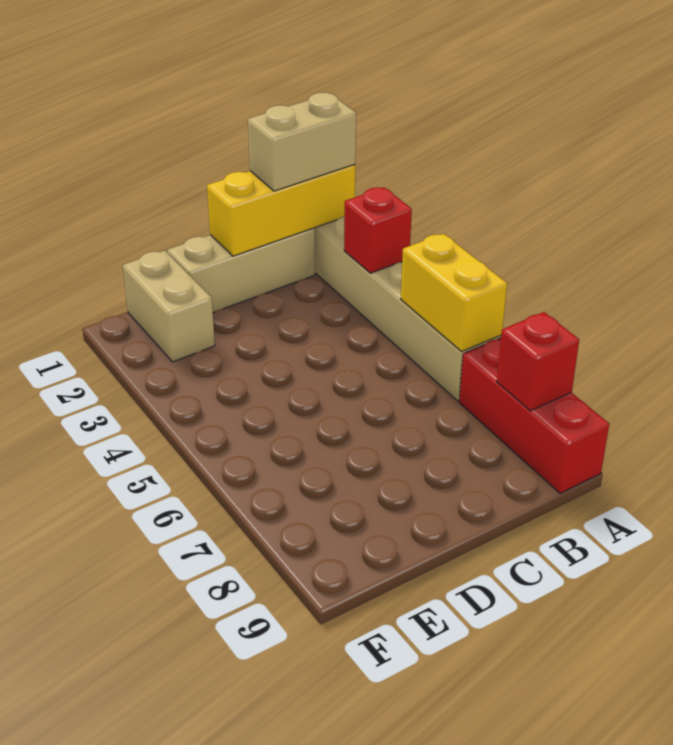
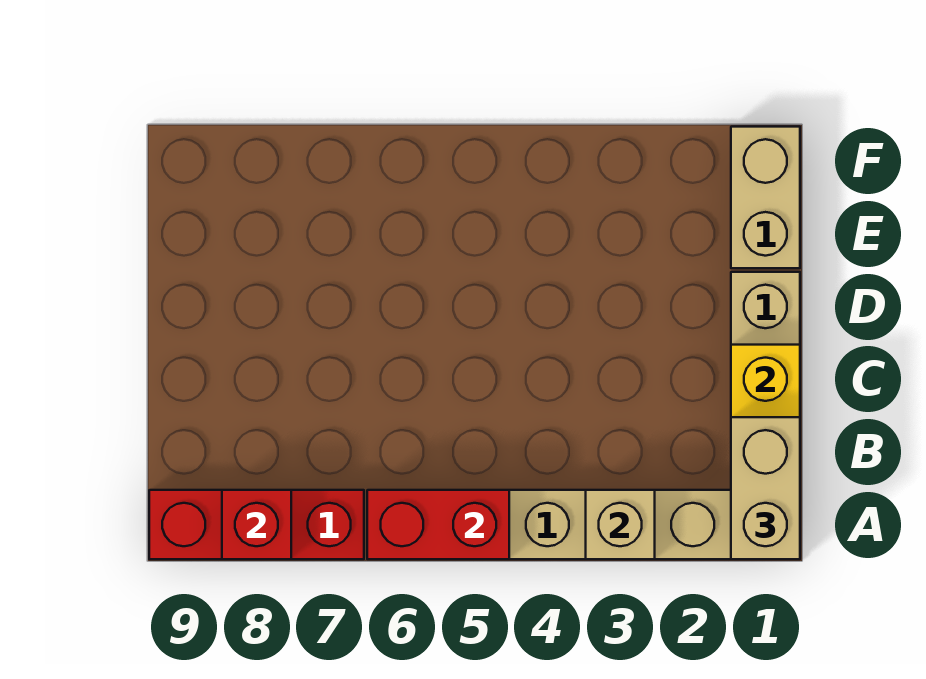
red 1x1 brick [344,187,412,273] -> tan 1x1 brick [586,490,655,559]
yellow 1x2 brick [401,234,507,351] -> red 1x2 brick [367,490,509,559]
tan 1x2 brick [123,250,215,362] -> tan 1x2 brick turned to [731,127,800,268]

